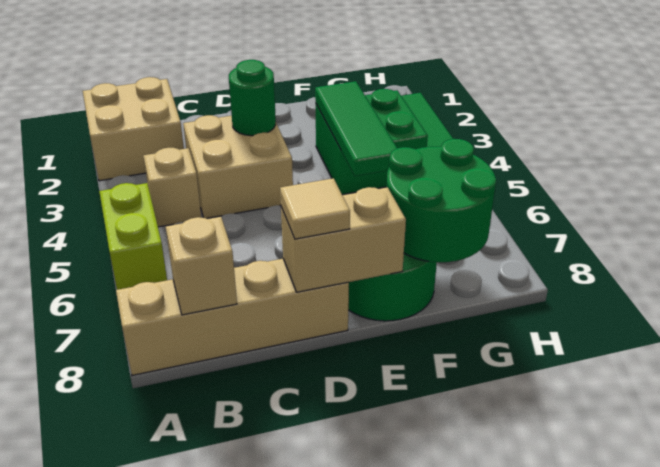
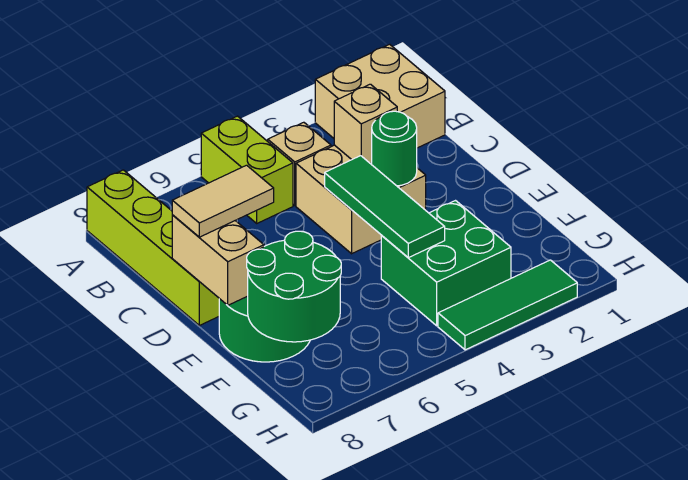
lime 1x2 brick [99,183,167,290] -> lime 1x2 brick turned to [201,116,293,223]
tan 1x4 brick [116,259,349,375] -> lime 1x4 brick [87,170,219,325]
tan 1x1 brick [166,217,237,315] -> tan 1x1 brick moved to [334,84,397,163]
tan 1x1 tile [280,178,350,239] -> tan 1x2 tile [172,165,274,237]
green 1x3 tile [315,81,397,176] -> green 1x3 tile turned to [325,156,445,258]

